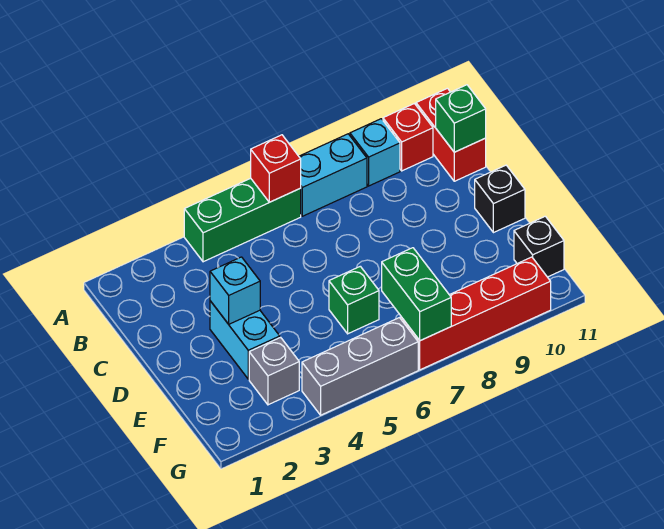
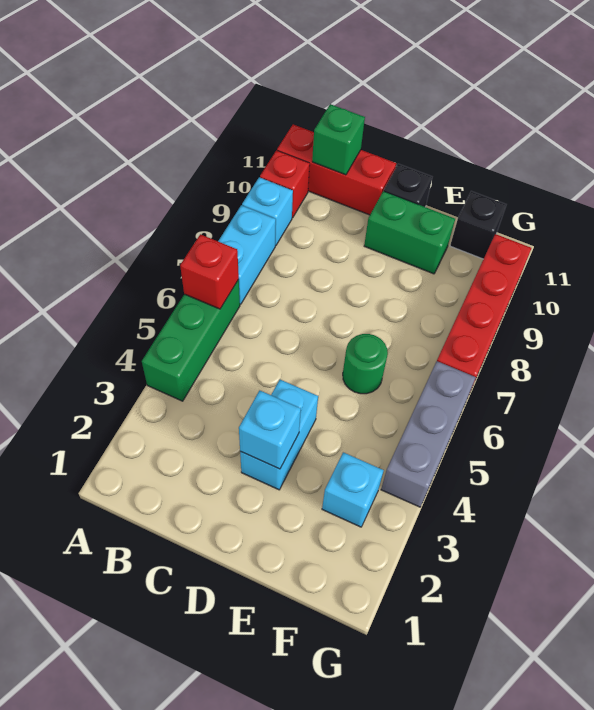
red 1x2 brick [416,88,486,181] -> red 1x3 brick [277,124,396,215]
cyan 1x2 brick [210,301,280,379] -> cyan 1x2 brick turned to [240,380,318,490]
green 1x1 brick [329,266,379,334] -> green 1x1 round brick [343,334,388,394]
grey 1x1 brick [249,337,299,405] -> cyan 1x1 brick [322,452,384,527]
green 1x2 brick [382,248,451,341] -> green 1x2 brick moved to [364,191,455,274]

